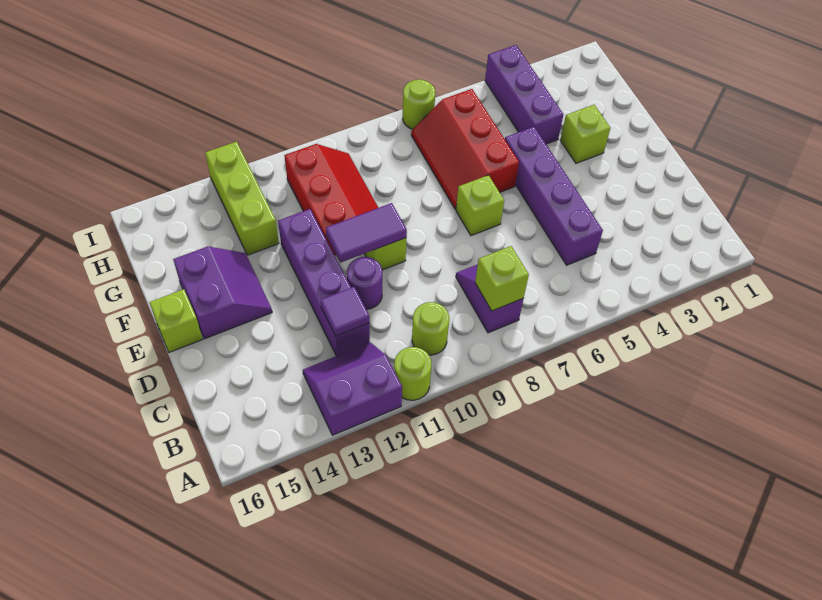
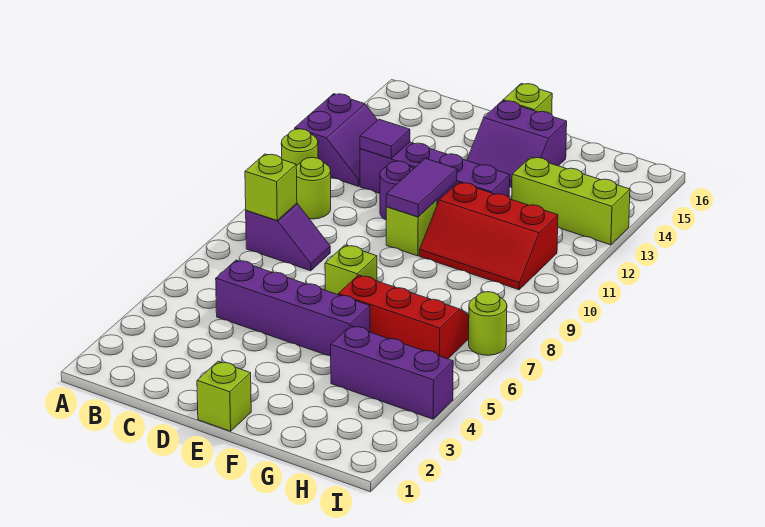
lime 1x1 brick [560,105,610,163] -> lime 1x1 brick moved to [197,361,251,431]

